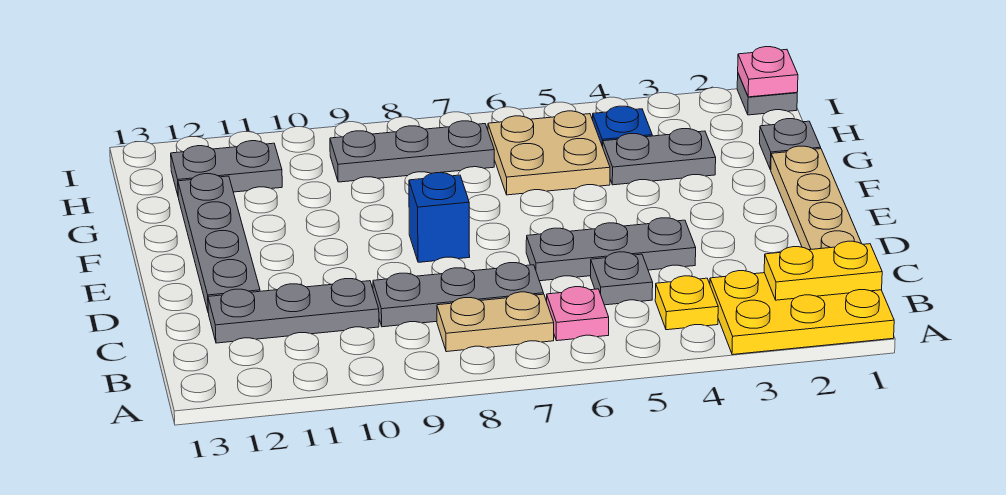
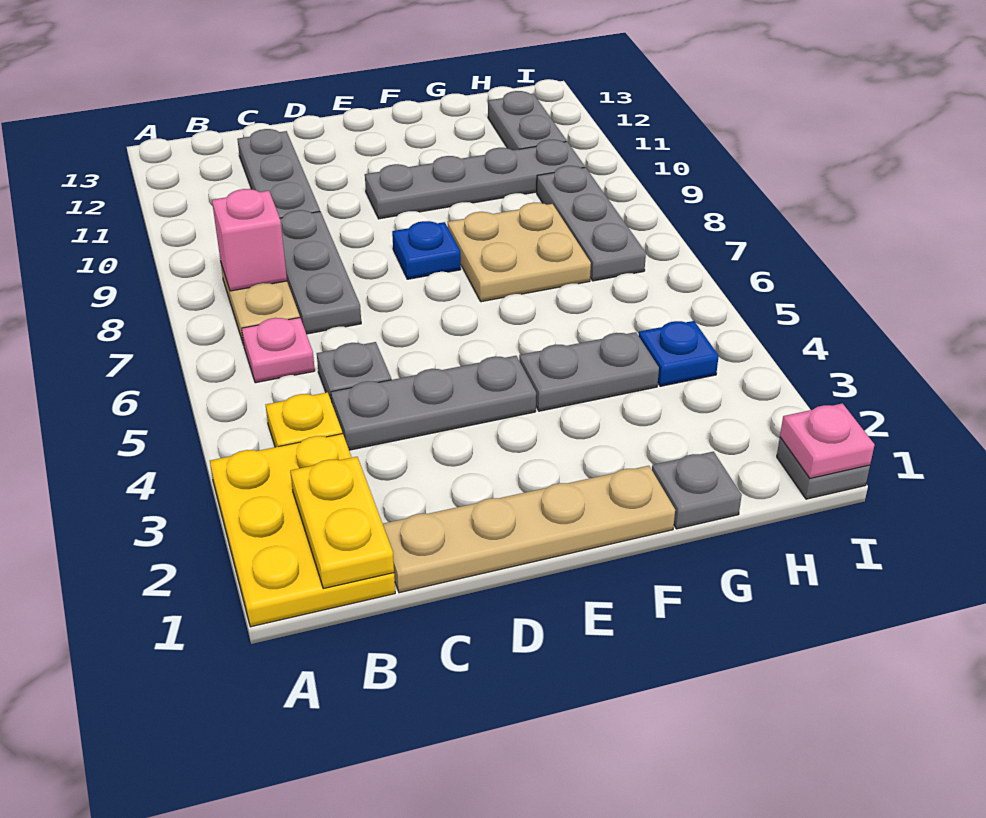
none -> pink 1x1 brick [212,189,287,291]
grey 1x3 plate [526,218,696,281] -> grey 1x3 plate turned to [331,356,536,450]
grey 1x4 plate [178,174,260,311] -> grey 1x4 plate moved to [365,140,585,219]
blue 1x1 brick [409,173,470,262] -> blue 1x1 plate [392,221,461,279]
grey 1x2 plate [603,129,716,185] -> grey 1x2 plate turned to [519,332,659,411]
tan 2x2 plate [488,111,610,195] -> tan 2x2 plate moved to [448,202,591,302]

